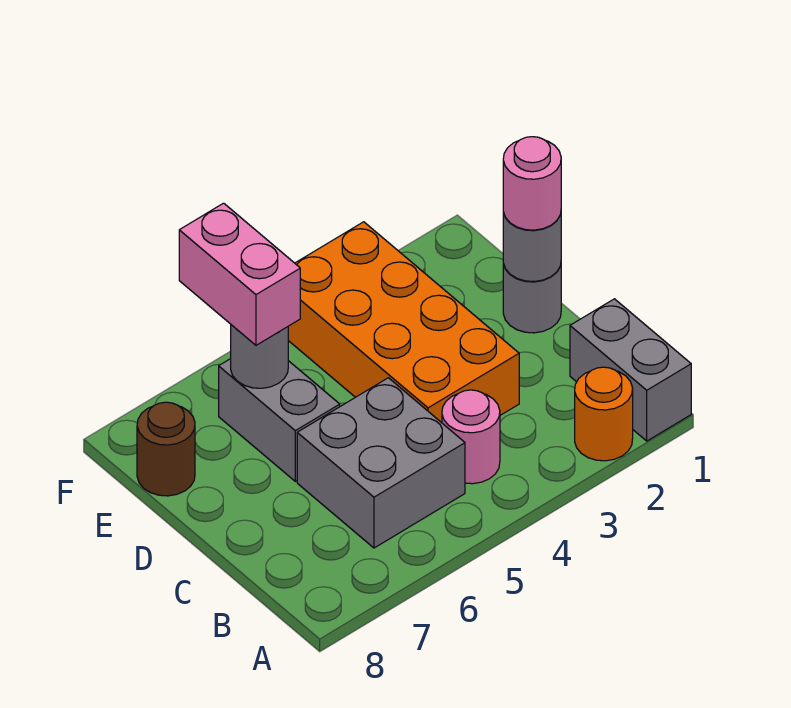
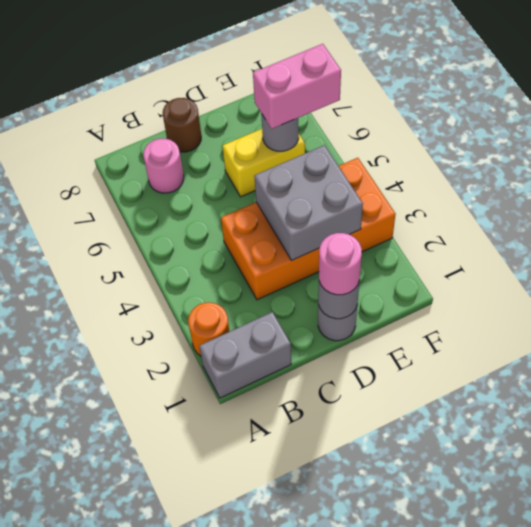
pink 1x1 round brick [442,390,500,484] -> pink 1x1 round brick moved to [143,139,184,193]
grey 2x2 brick [297,378,465,548] -> grey 2x2 brick moved to [254,145,363,261]
grey 1x2 brick [219,359,340,481] -> yellow 1x2 brick [223,129,305,197]
brown 1x1 round brick [137,402,195,496] -> brown 1x1 round brick moved to [163,98,201,152]

